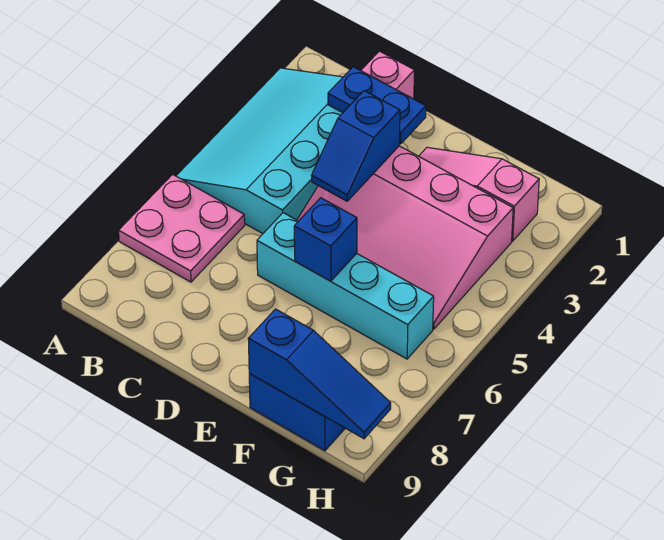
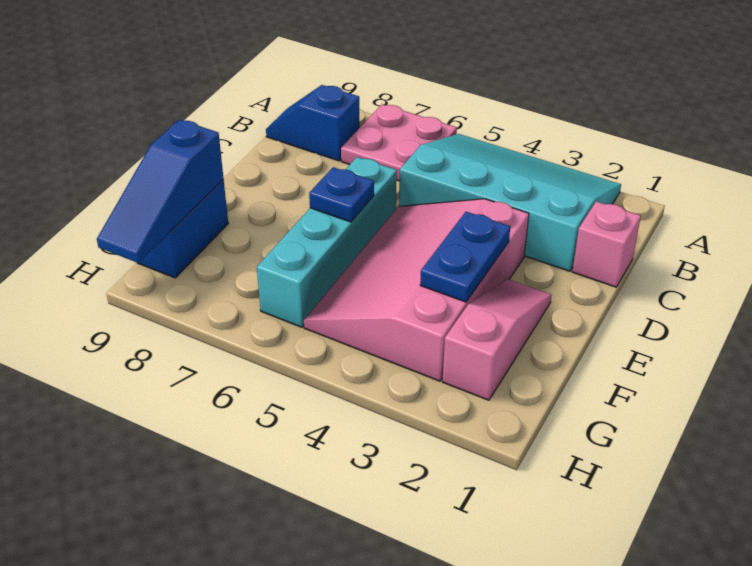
blue 1x2 plate [328,67,426,144] -> blue 1x2 plate moved to [420,212,510,302]
blue 1x2 slope [311,91,400,201] -> blue 1x2 slope moved to [266,85,360,161]
blue 1x1 brick [294,198,357,281] -> blue 1x1 plate [309,167,374,222]

